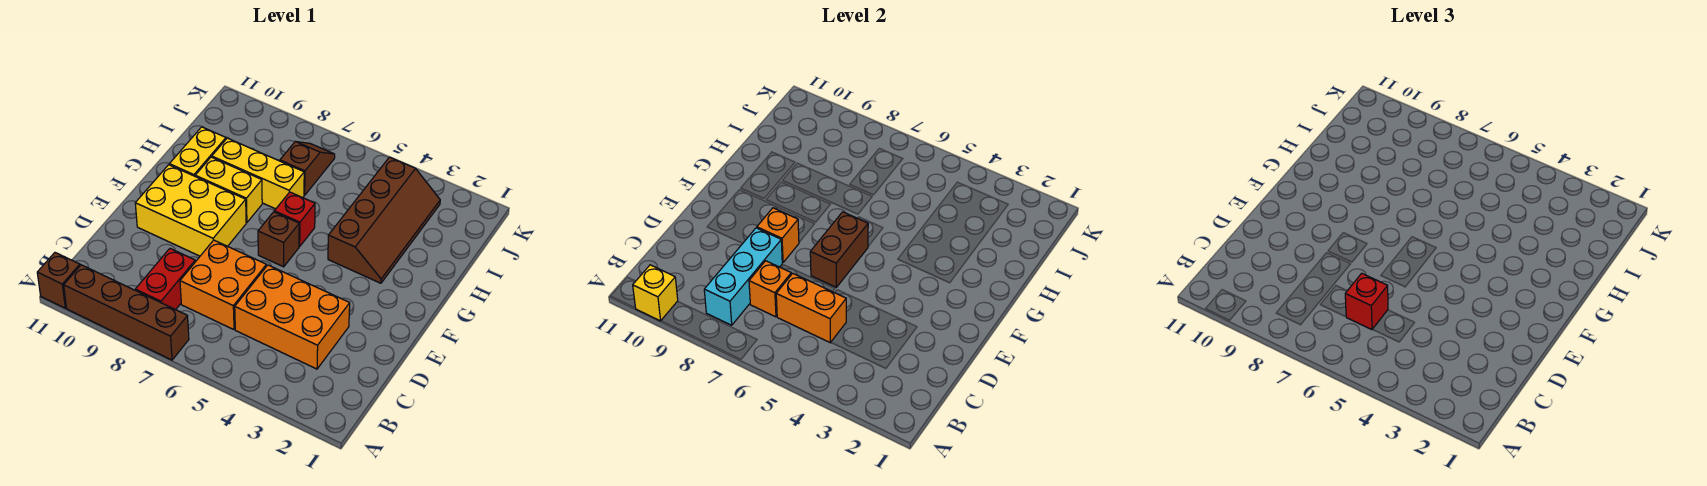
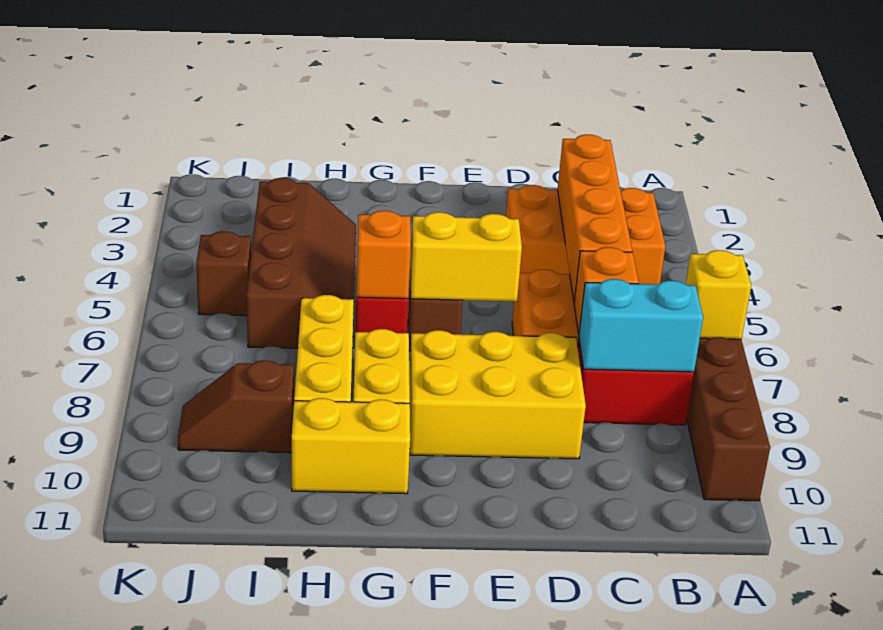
yellow 1x1 brick [633,265,678,321] -> yellow 1x1 brick moved to [686,250,751,339]
brown 1x1 brick [37,253,80,308] -> brown 1x1 brick moved to [196,231,251,316]
cyan 1x3 brick [704,228,782,325] -> cyan 1x2 brick [579,279,703,372]
orange 2x3 brick [235,265,350,369] -> orange 2x3 brick turned to [506,185,665,284]
orange 1x2 brick [776,273,846,343] -> orange 1x4 brick [558,134,632,301]
red 1x1 brick [1345,273,1388,330] -> none
brown 1x2 brick [810,212,868,287] -> yellow 1x2 brick [410,212,522,301]
yellow 2x3 brick [135,165,246,256] -> yellow 2x3 brick turned to [409,330,586,459]
orange 1x1 brick [757,208,799,263] -> orange 1x1 brick moved to [356,211,411,299]
brown 2x4 slope [328,157,440,283] -> brown 2x4 slope turned to [247,178,356,348]
brown 1x2 slope [280,142,335,195] -> brown 1x2 slope moved to [178,360,294,453]

